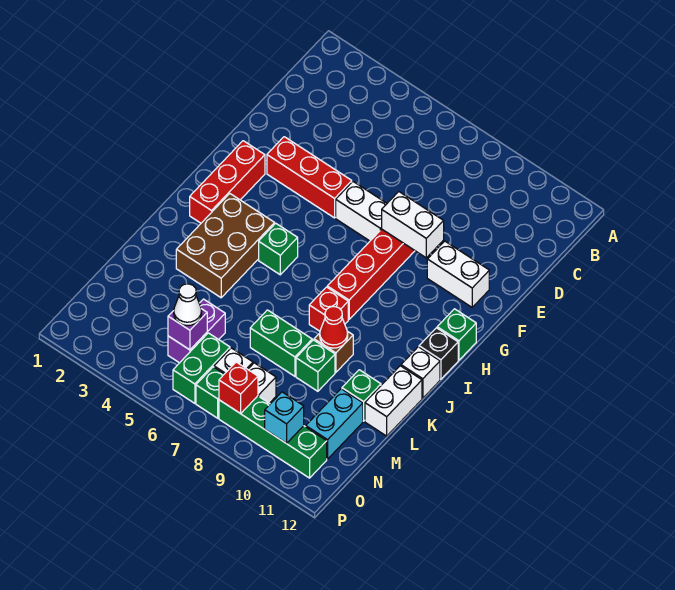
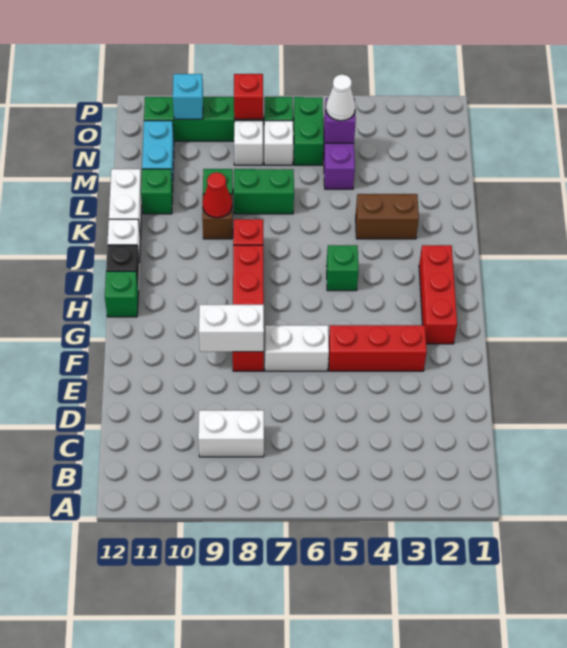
white 1x2 brick [427,241,489,307] -> white 1x2 brick moved to [198,410,264,457]
brown 2x3 brick [176,194,275,298] -> brown 1x2 brick [356,194,419,239]

